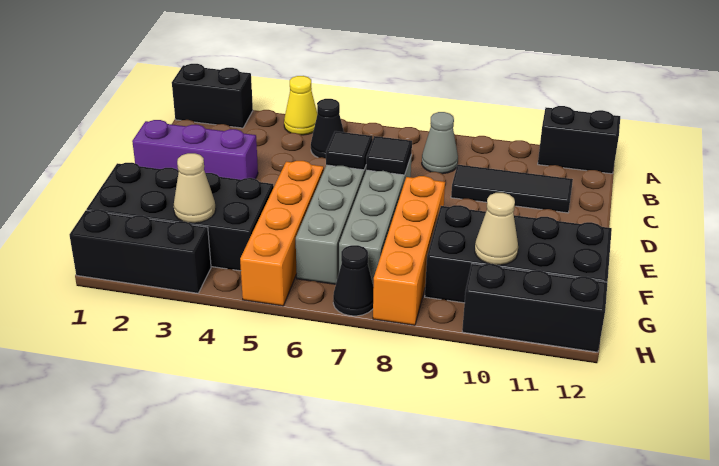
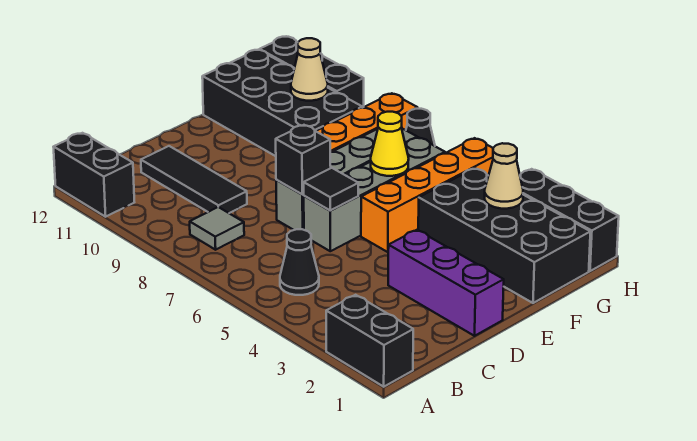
yellow 1x1 cone [284,76,317,135] -> yellow 1x1 cone moved to [371,112,409,176]
grey 1x1 cone [422,112,458,174] -> grey 1x1 tile [190,207,244,250]
black 1x1 tile [366,136,412,175] -> black 1x1 brick [276,125,331,194]

